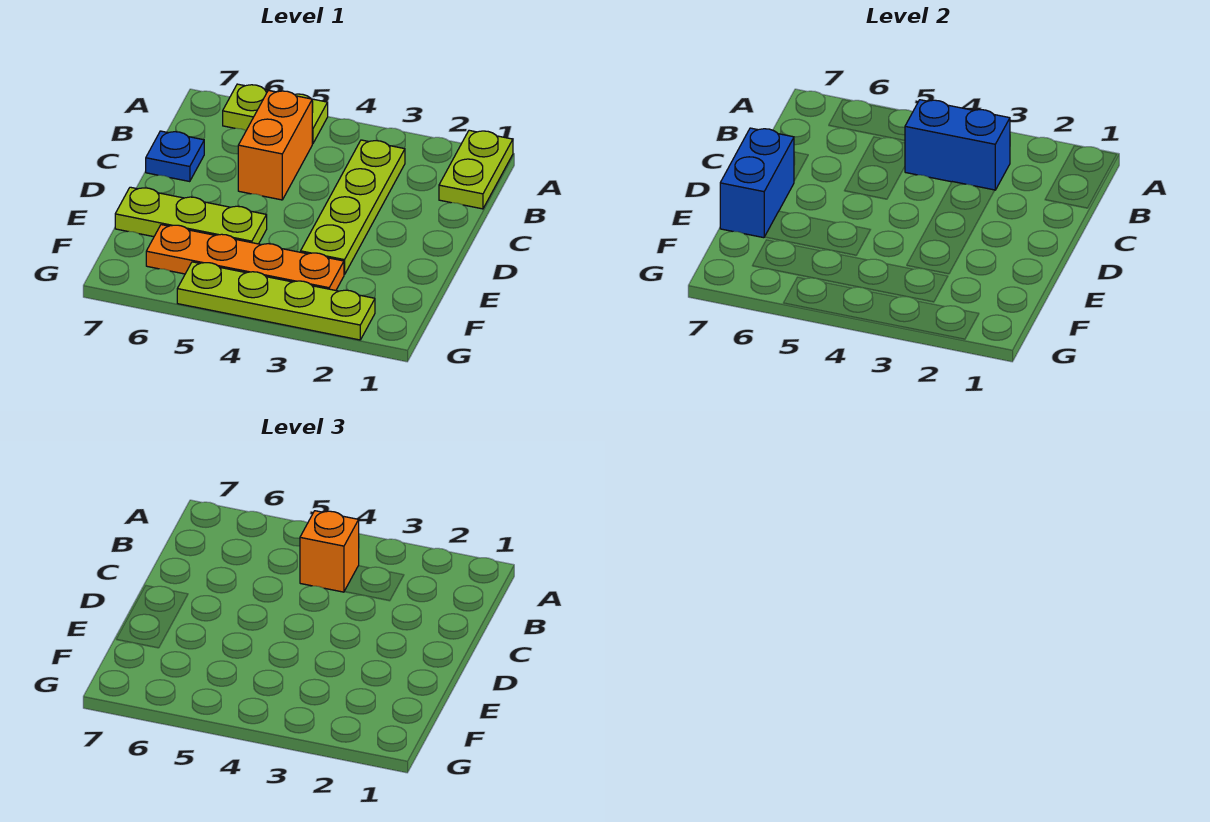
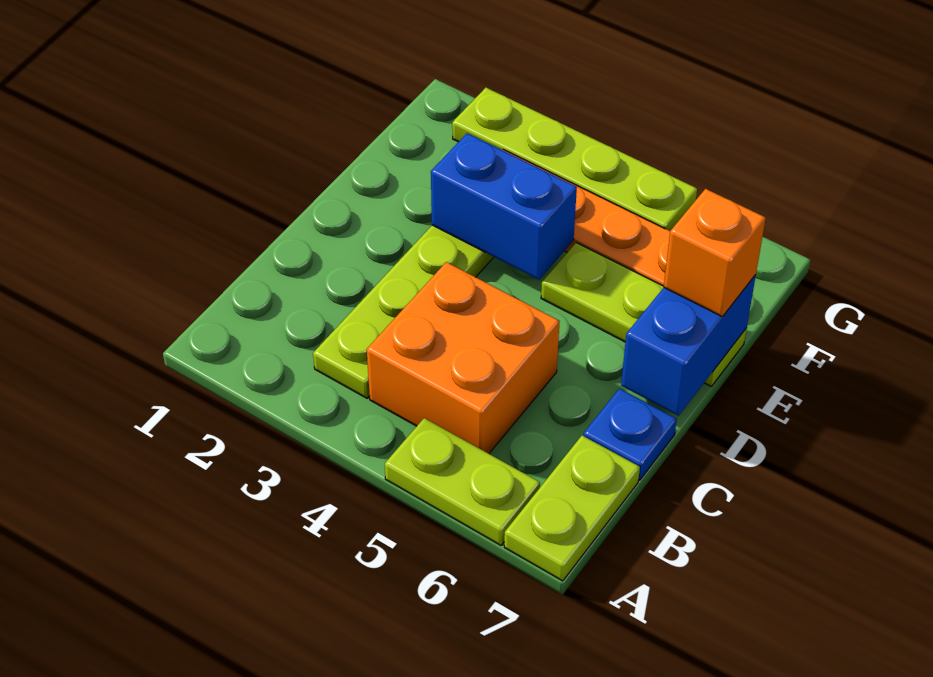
lime 1x2 plate [439,130,513,209] -> lime 1x2 plate moved to [504,436,640,581]
blue 1x2 brick [905,100,1010,190] -> blue 1x2 brick moved to [431,133,577,280]
orange 1x1 brick [300,511,359,592] -> orange 1x1 brick moved to [664,189,766,317]
orange 1x2 brick [238,90,312,200] -> orange 2x2 brick [367,262,560,454]

